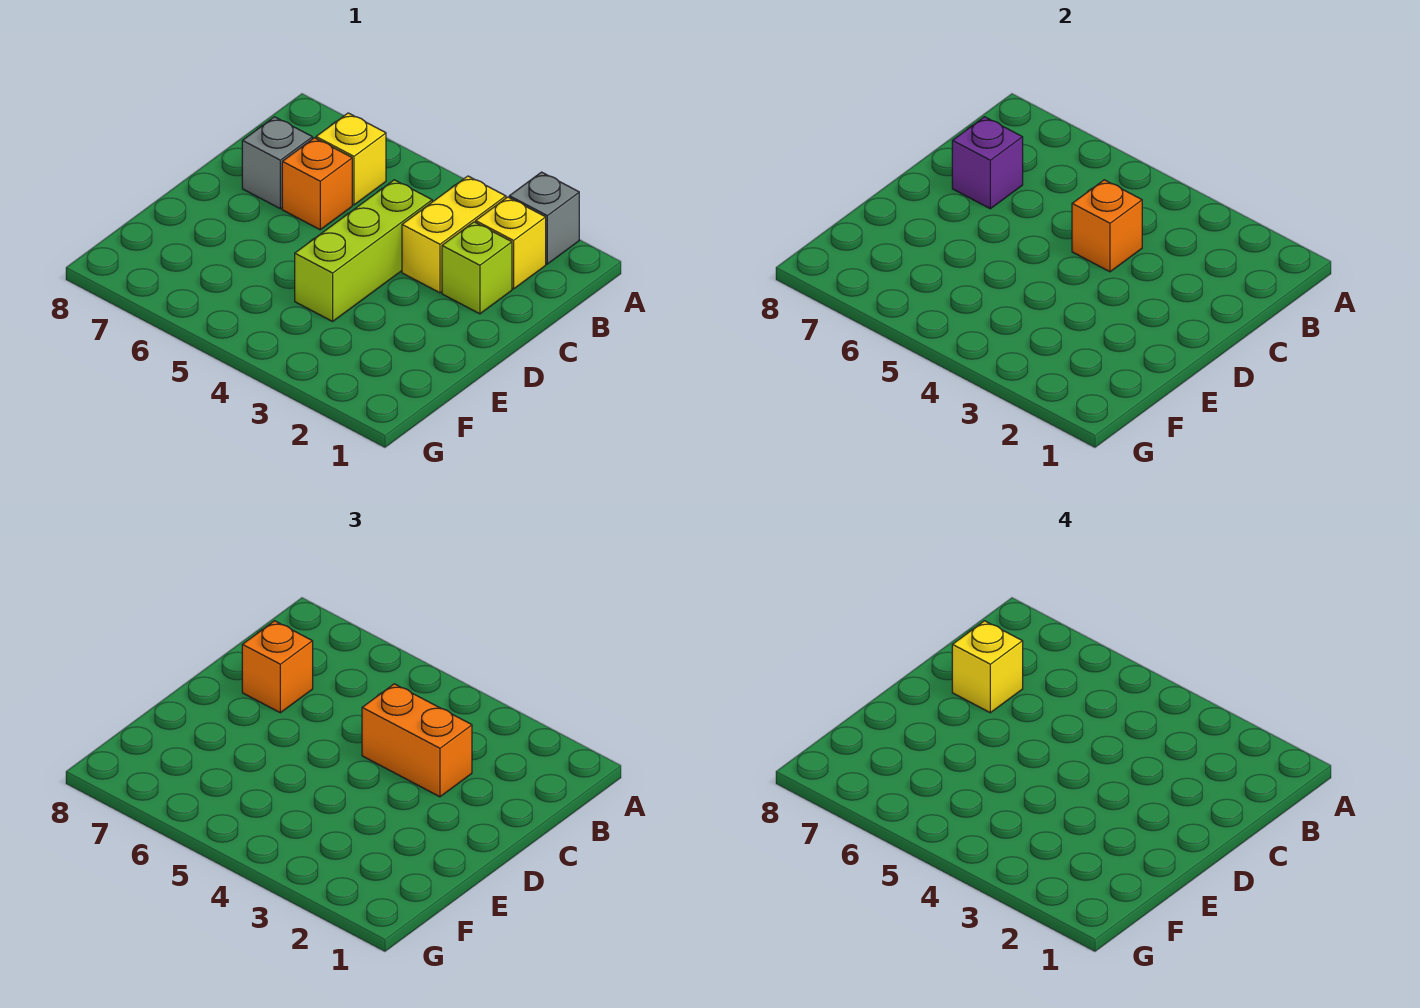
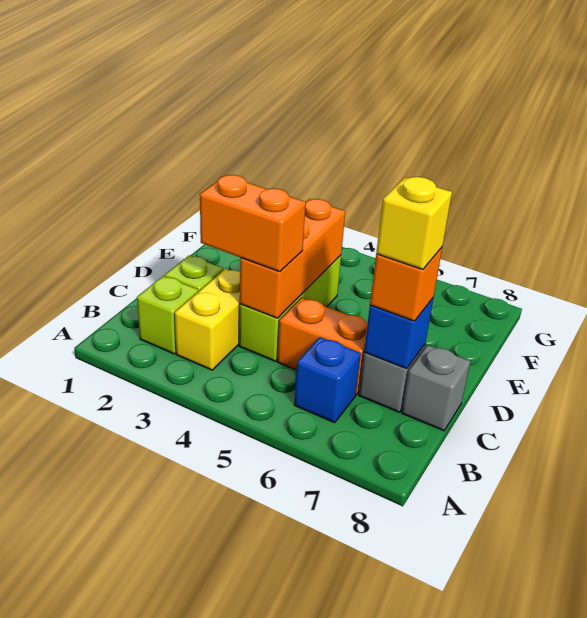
grey 1x1 brick [509,172,579,264] -> grey 1x1 brick moved to [402,345,470,431]
yellow 1x1 brick [476,197,546,289] -> lime 1x1 brick [137,276,198,354]
yellow 1x1 brick [316,113,386,205] -> blue 1x1 brick [294,337,361,423]
orange 1x1 brick [1072,180,1142,272] -> orange 1x3 brick [240,199,345,318]
orange 1x1 brick [282,138,352,230] -> orange 1x2 brick [277,298,368,395]
purple 1x1 brick [952,117,1023,209] -> blue 1x1 brick [364,298,433,369]

